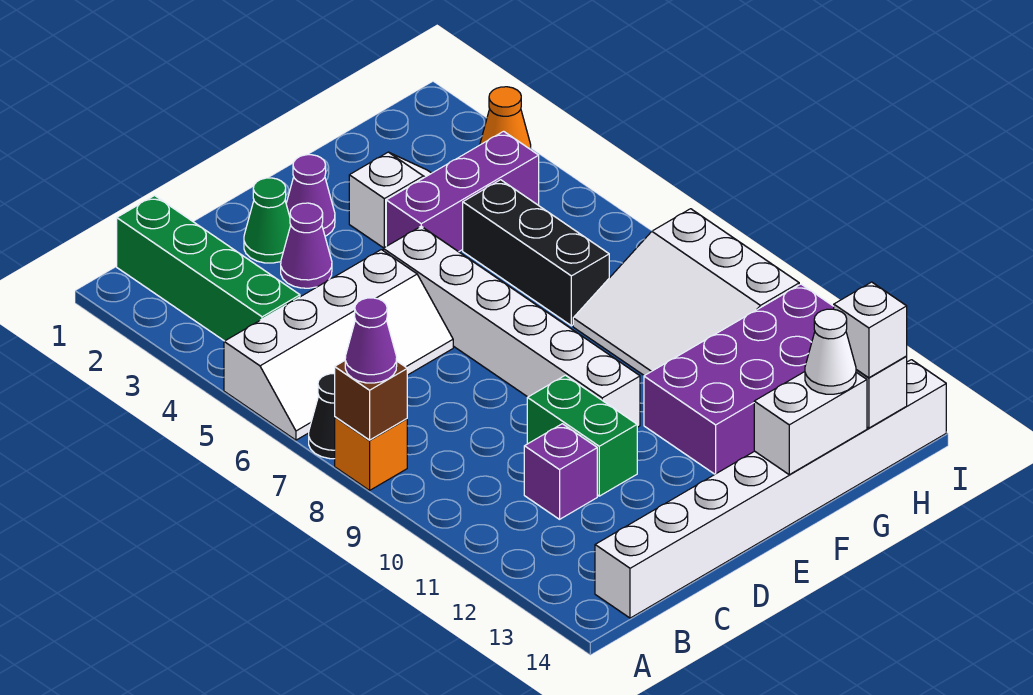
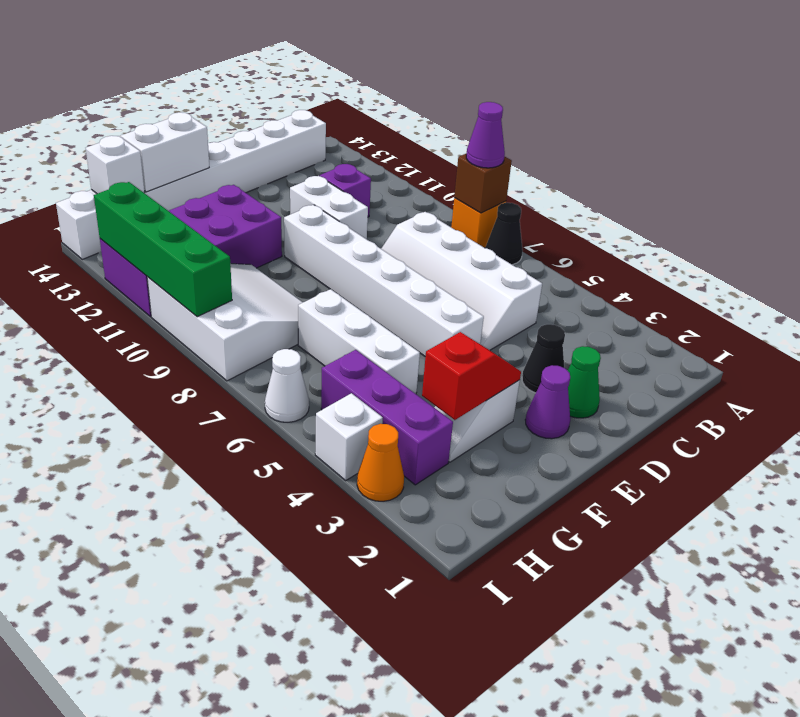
white 2x4 slope [224,250,453,440] -> white 2x4 slope turned to [381,212,542,350]
green 1x4 brick [117,196,300,341] -> green 1x4 brick moved to [94,182,232,317]
purple 1x1 cone [281,203,332,288] -> black 1x1 cone [522,324,565,393]
green 1x2 brick [527,375,637,496] -> white 1x2 brick [290,176,368,239]
none -> red 1x2 slope [422,332,521,420]
purple 1x3 brick [386,131,539,252] -> purple 1x3 brick turned to [321,350,453,485]
black 1x3 brick [463,180,609,326] -> white 1x3 brick [298,289,420,394]
white 1x1 cone [805,309,856,394] -> white 1x1 cone moved to [265,349,309,422]
white 1x1 brick [834,282,907,378] -> white 1x1 brick moved to [315,393,383,480]

